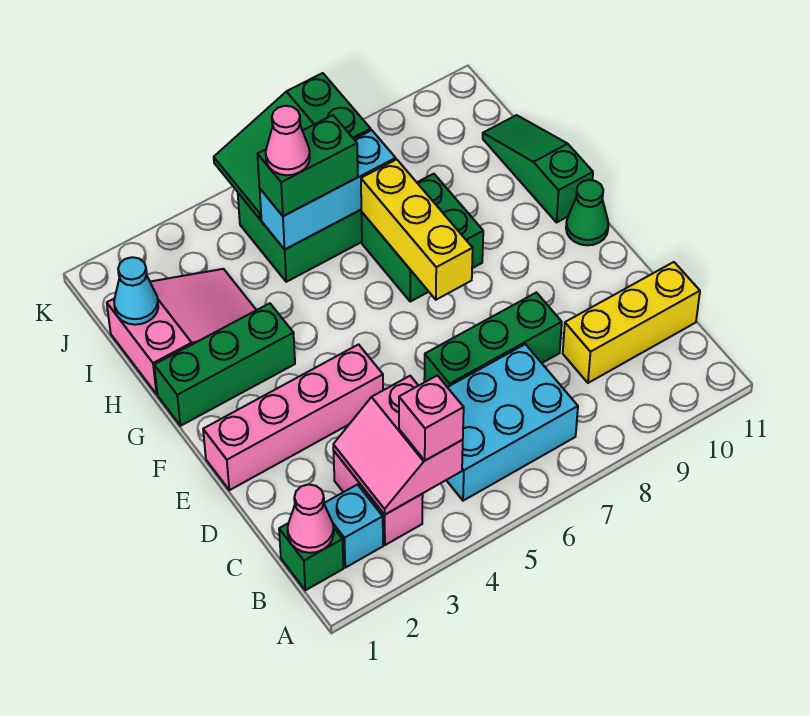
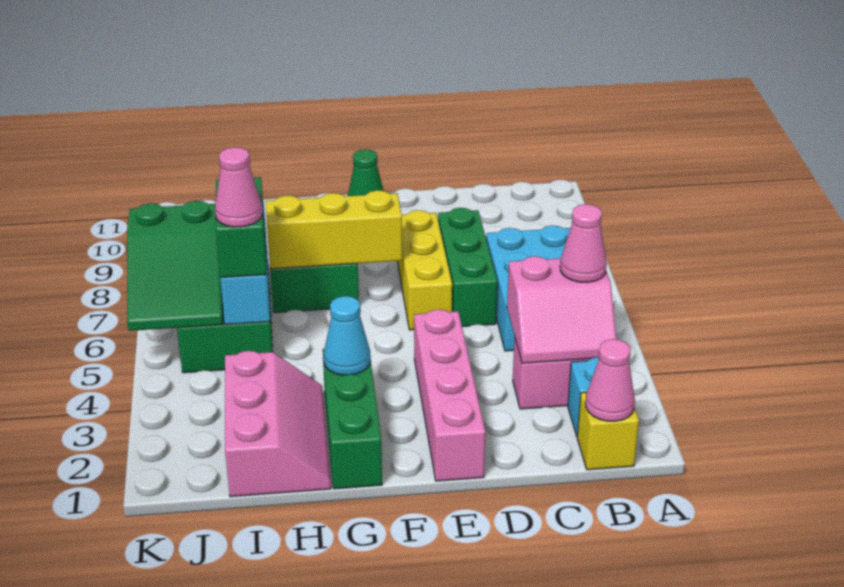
green 1x1 brick [279,523,343,590] -> yellow 1x1 brick [577,392,639,470]
pink 1x1 brick [399,375,464,461] -> pink 1x1 cone [560,204,607,282]
yellow 1x3 brick [563,262,700,383] -> yellow 1x3 brick moved to [397,210,452,330]
green 1x3 slope [483,115,593,222] -> none
pink 2x3 slope [107,269,256,394] -> pink 2x3 slope turned to [225,351,331,497]
cyan 1x1 cone [114,257,158,325] -> cyan 1x1 cone moved to [324,296,371,375]

